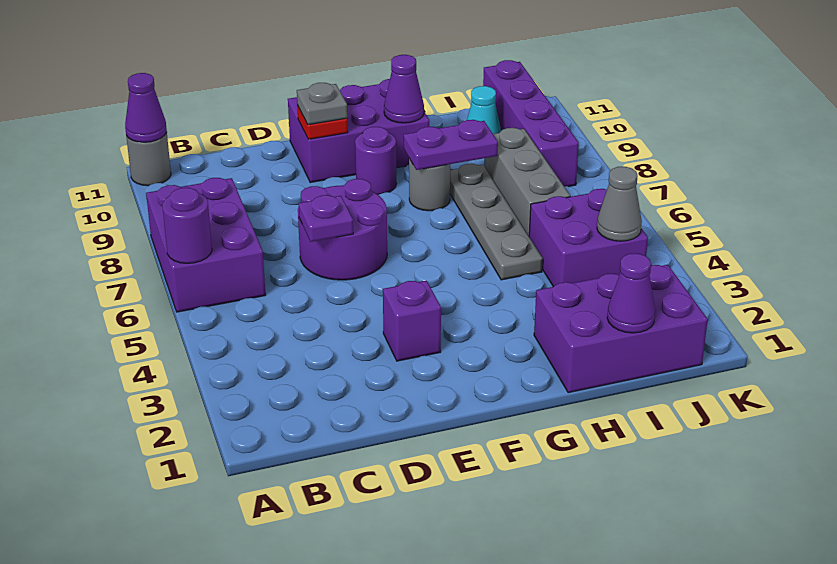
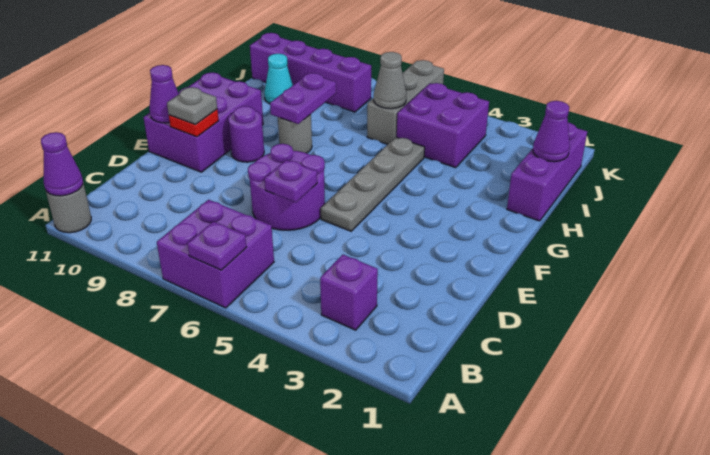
purple 2x3 brick [146,178,266,312] -> purple 2x2 brick [157,200,274,308]
purple 1x1 round brick [162,188,212,263] -> purple 1x1 plate [187,221,247,270]
purple 1x1 brick [383,281,441,361] -> purple 1x1 brick moved to [320,255,378,330]
purple 1x1 cone [384,55,424,123] -> purple 1x1 cone moved to [149,65,179,123]
purple 2x3 brick [534,265,708,393] -> purple 1x3 brick [507,123,587,221]
grey 1x4 plate [450,164,543,280] -> grey 1x4 plate turned to [321,137,425,231]
grey 1x3 brick [485,128,570,236] -> grey 1x3 brick turned to [367,60,444,144]
grey 1x1 cone [597,167,642,241] -> grey 1x1 cone moved to [374,52,406,109]

